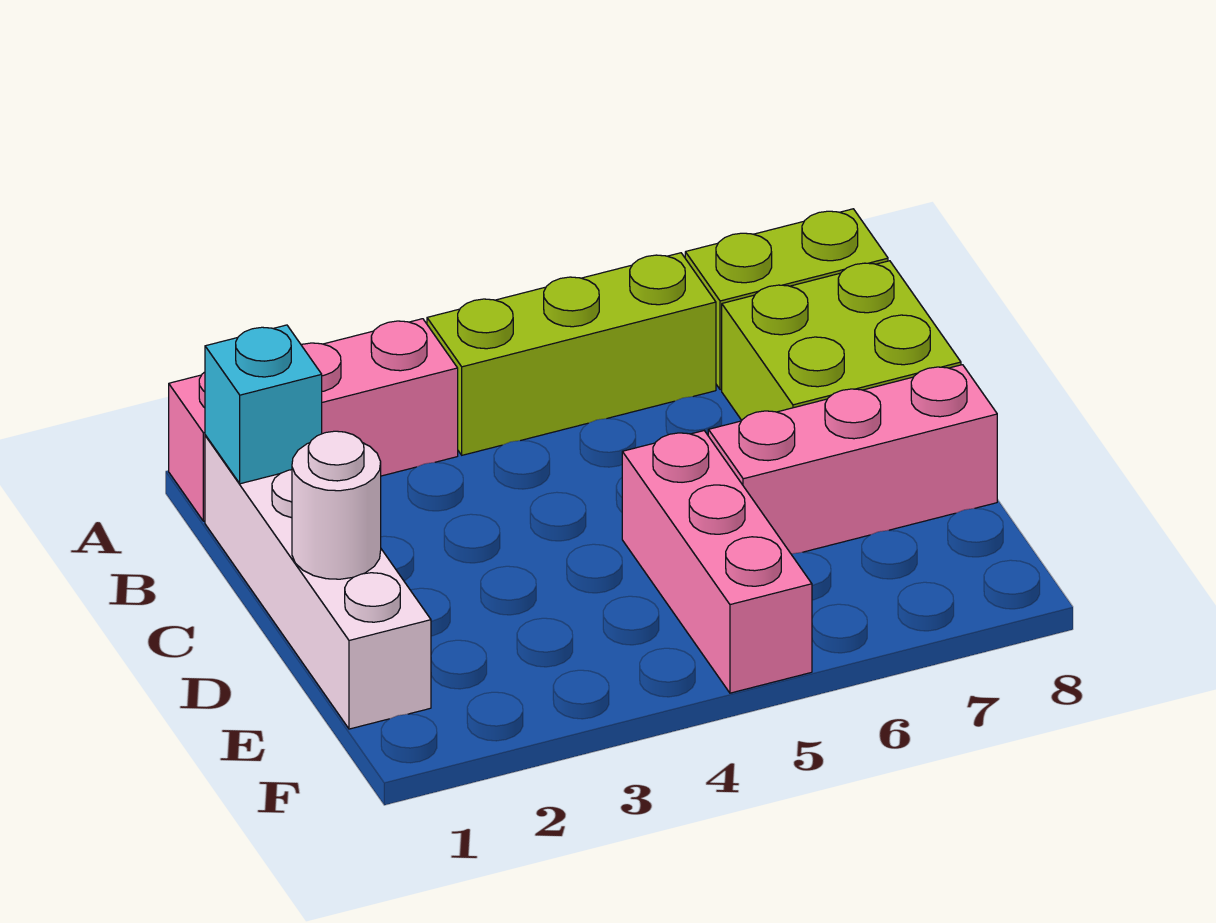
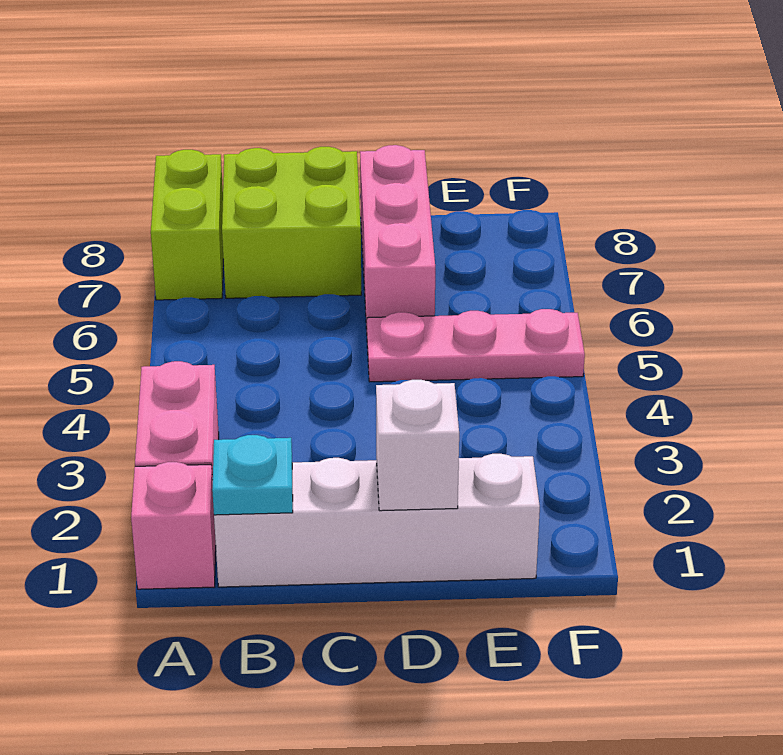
lime 1x3 brick [427,253,716,455] -> none
cyan 1x1 brick [205,325,322,484] -> cyan 1x1 plate [212,435,293,515]
white 1x1 round brick [292,431,381,579] -> white 1x1 brick [376,380,459,511]
pink 1x3 brick [622,431,812,693] -> pink 1x3 plate [367,309,585,382]

